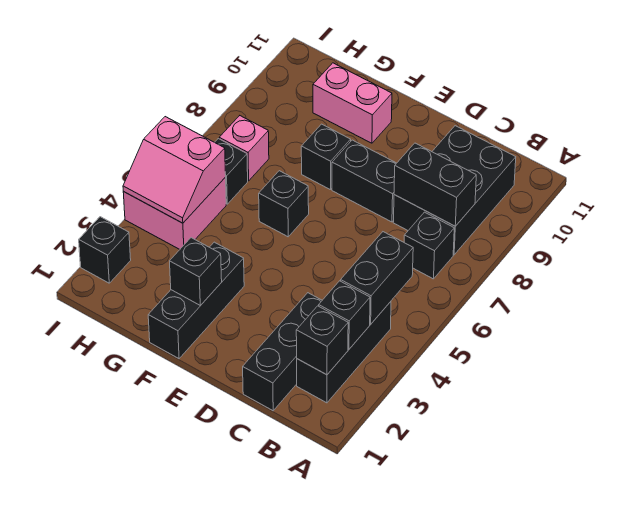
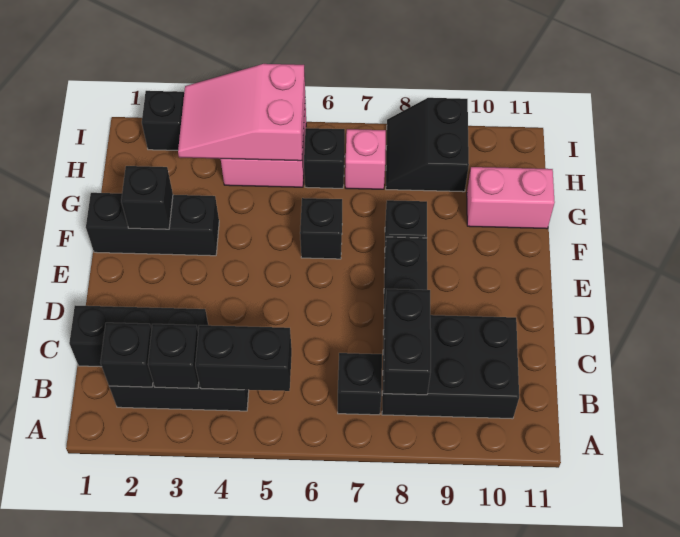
pink 1x2 brick [313,63,392,143] -> pink 1x2 brick turned to [467,167,555,229]
pink 2x2 slope [123,117,226,223] -> pink 2x3 slope [178,64,305,161]
none -> black 2x2 slope [386,98,469,192]

